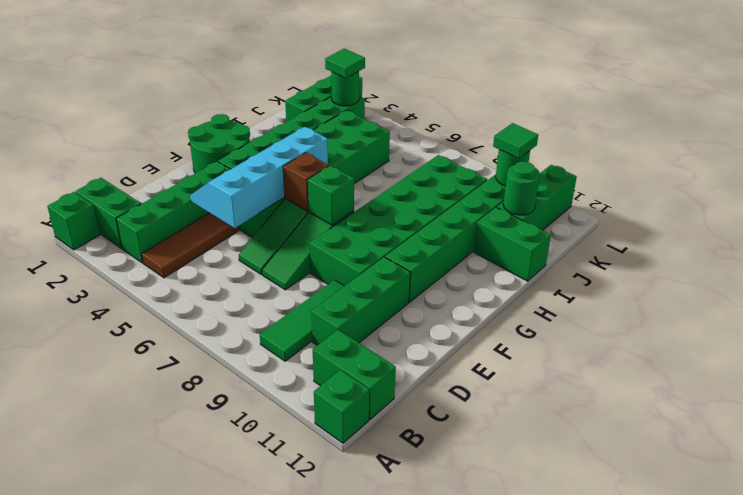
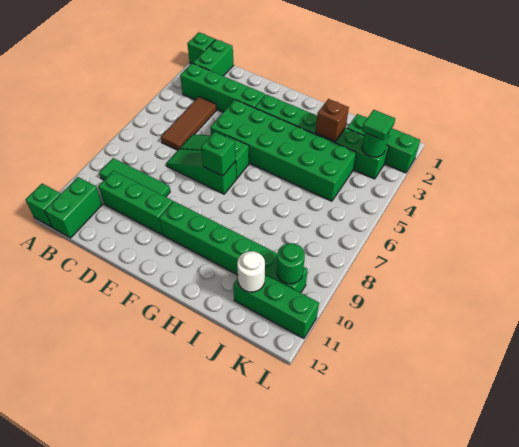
brown 1x3 tile [142,213,239,278] -> brown 1x3 tile turned to [161,97,217,150]
cyan 2x4 slope [190,127,328,228] -> none
green 2x6 brick [310,155,487,286] -> none
green 2x2 round brick [188,114,250,173] -> none
brown 1x1 brick [283,153,329,211] -> brown 1x1 brick moved to [315,99,349,141]
green 1x2 brick [474,207,551,281] -> none
green 1x1 round brick [503,162,540,215] -> white 1x1 round brick [237,251,265,292]
green 1x1 tile [493,123,538,158] -> none

